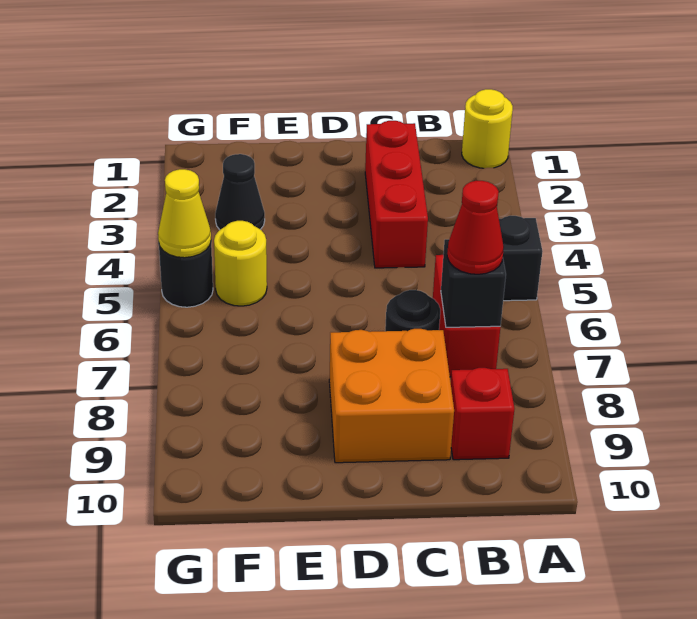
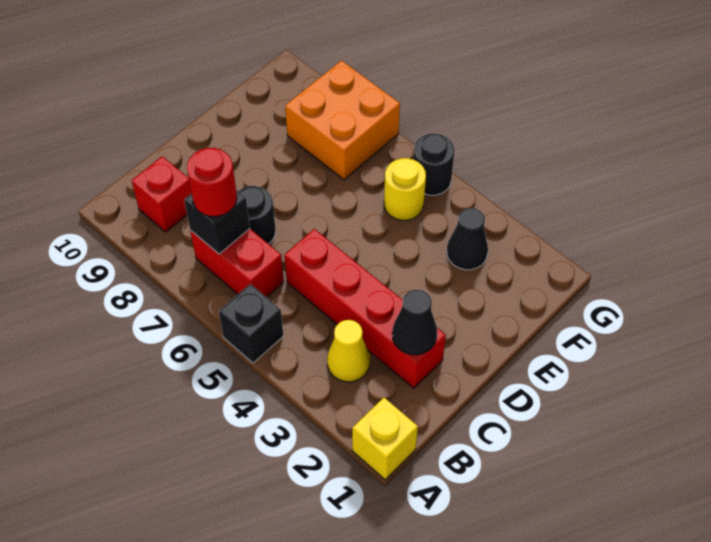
yellow 1x1 round brick [462,89,513,168] -> yellow 1x1 brick [352,398,418,480]
red 1x1 cone [447,181,504,274] -> red 1x1 round brick [187,148,237,216]
red 1x3 brick [365,121,428,268] -> red 1x4 brick [284,229,446,388]
none -> black 1x1 cone [392,290,437,355]
orange 2x2 brick [329,329,454,463] -> orange 2x2 brick moved to [285,61,400,180]
yellow 1x1 cone [158,169,211,258] -> yellow 1x1 cone moved to [327,320,370,382]

